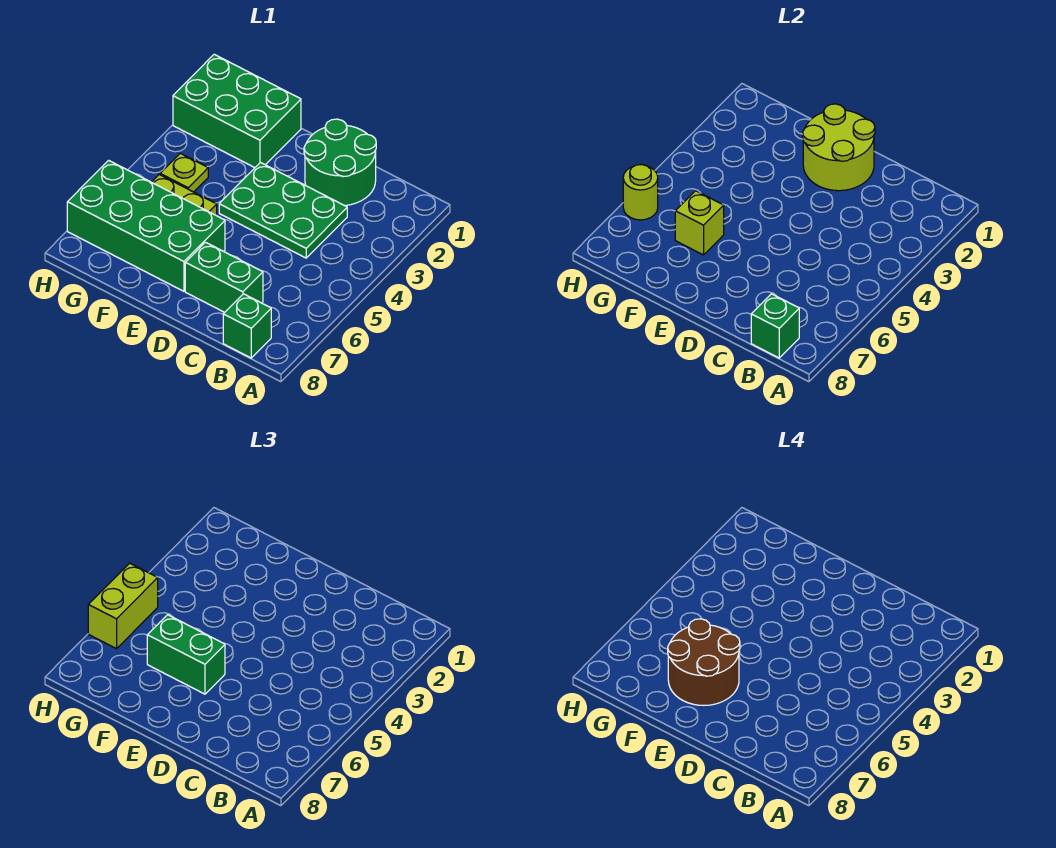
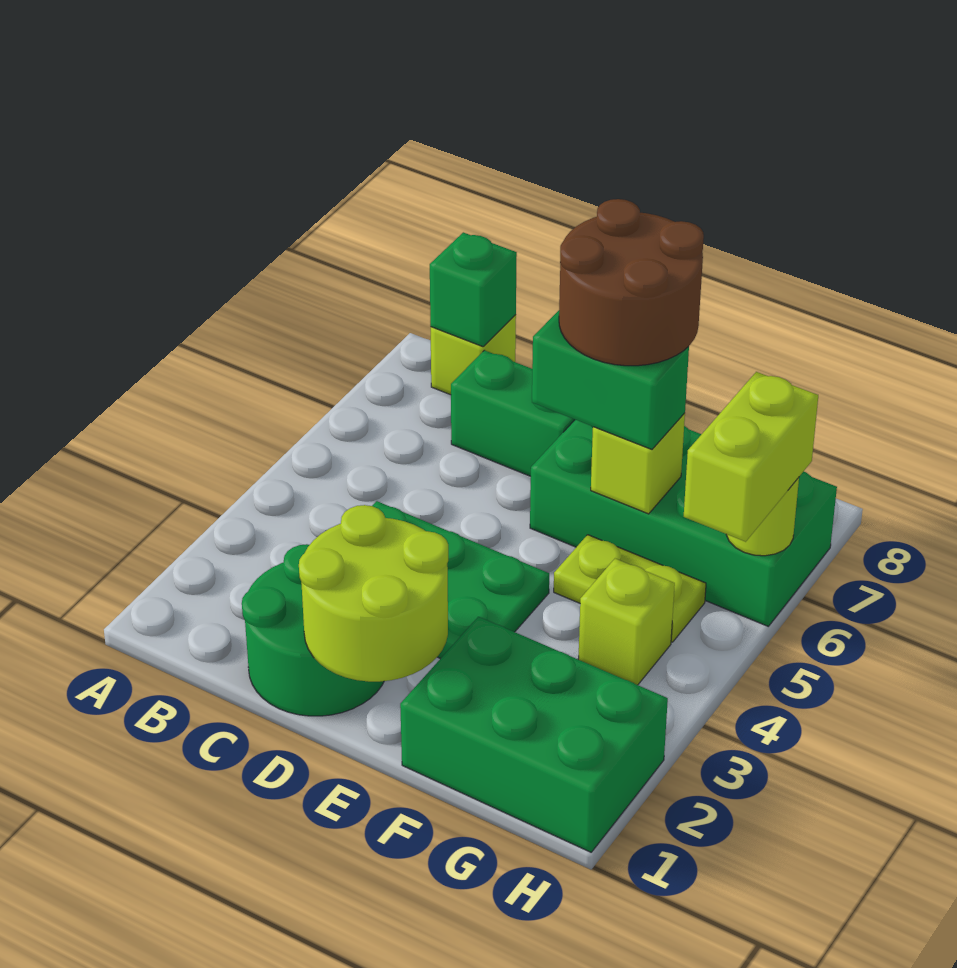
green 1x1 brick [223,294,271,358] -> lime 1x1 brick [431,315,516,395]
lime 1x1 plate [160,153,208,192] -> lime 1x1 brick [578,559,675,685]

